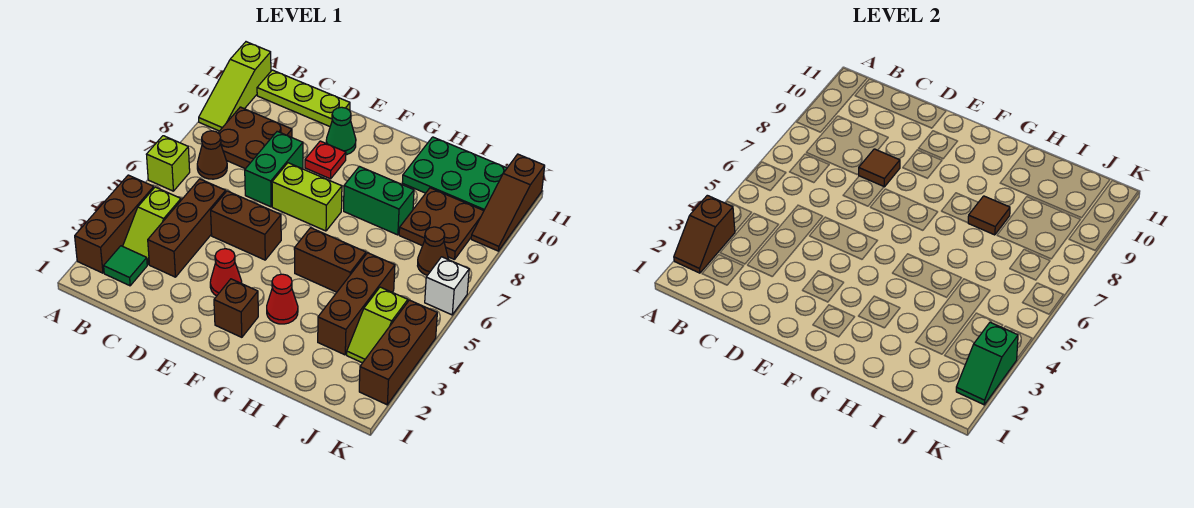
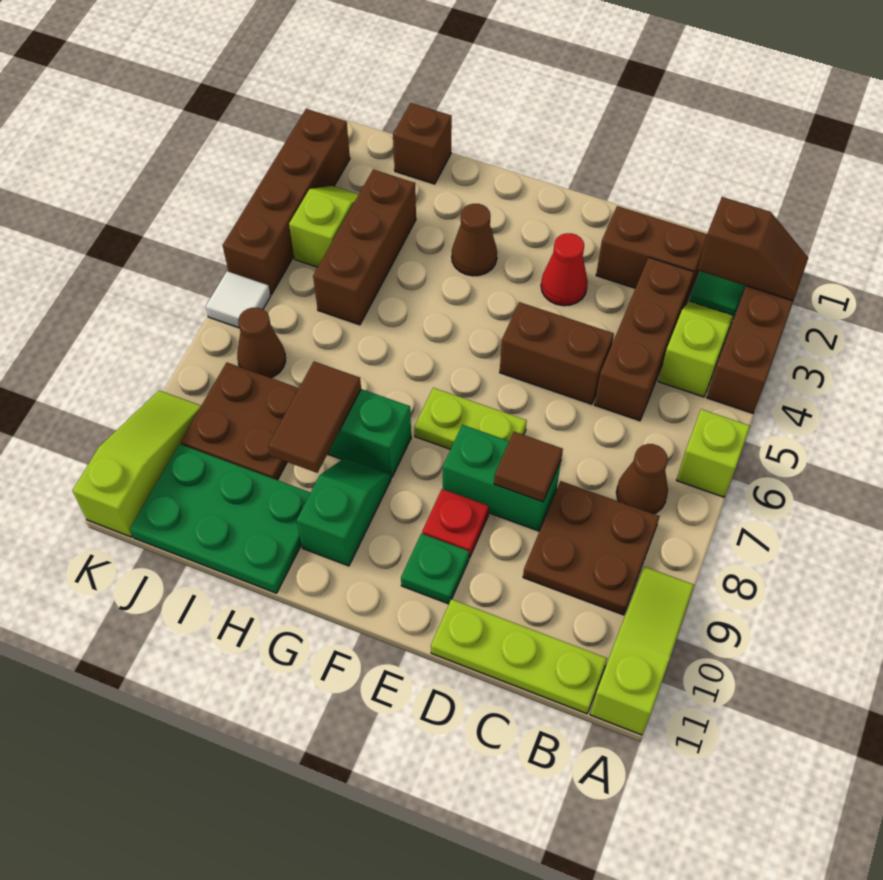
brown 1x2 slope [674,195,735,273] -> brown 1x2 slope turned to [698,197,808,301]
green 1x2 brick [245,131,303,207] -> green 1x2 brick turned to [443,425,561,531]
lime 1x2 brick [272,163,342,231] -> lime 1x2 plate [414,388,527,449]
green 1x1 cone [326,107,356,155] -> green 1x1 plate [401,534,469,604]
brown 1x1 brick [214,279,258,337] -> brown 1x1 brick moved to [393,103,452,184]
red 1x1 cone [267,274,298,324] -> brown 1x1 cone [452,204,497,276]
brown 1x2 brick [294,228,366,292] -> brown 1x2 brick moved to [596,206,707,303]
brown 1x1 tile [968,196,1010,235] -> brown 1x2 tile [268,362,361,473]
brown 1x3 brick [359,300,437,405] -> brown 1x4 brick [223,109,350,295]
green 1x2 slope [956,322,1018,405] -> green 1x2 slope moved to [297,458,391,566]
white 1x1 brick [425,257,469,315] -> white 1x1 tile [206,271,271,328]
brown 1x3 slope [471,154,545,251] -> lime 1x3 slope [72,390,201,537]

